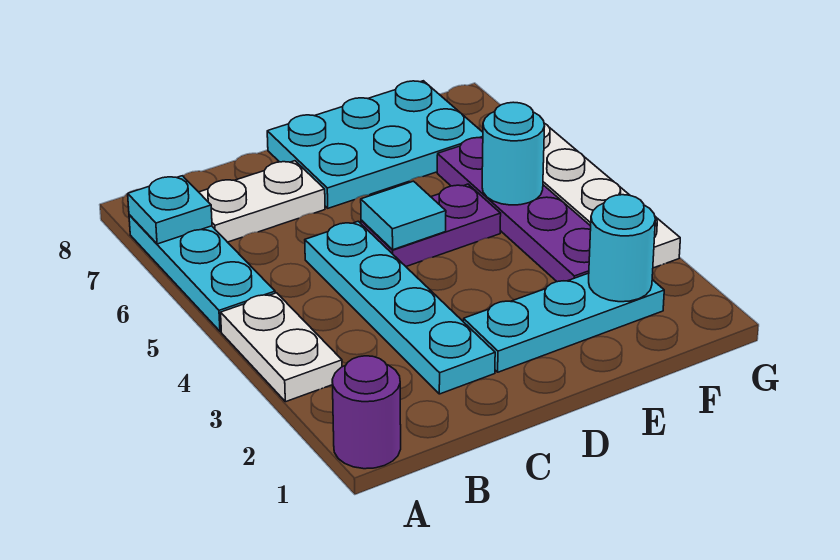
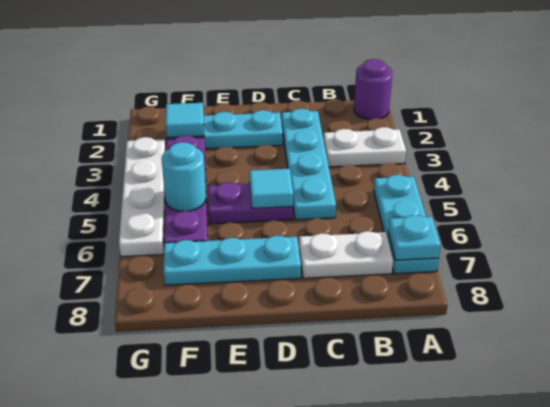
white 1x2 plate [221,293,342,402] -> white 1x2 plate turned to [324,127,406,167]
cyan 2x3 plate [267,81,483,208] -> cyan 1x3 plate [164,236,301,285]
cyan 1x1 round brick [589,195,655,302] -> cyan 1x1 tile [165,103,204,138]

